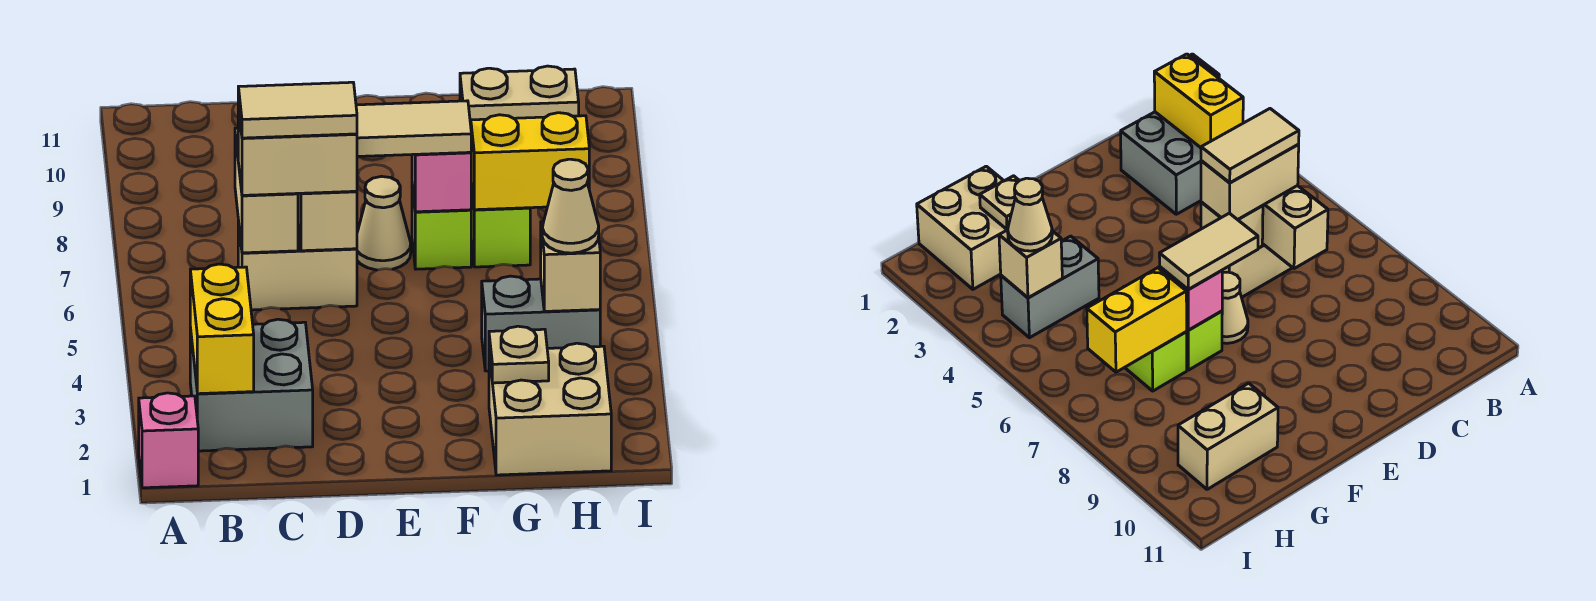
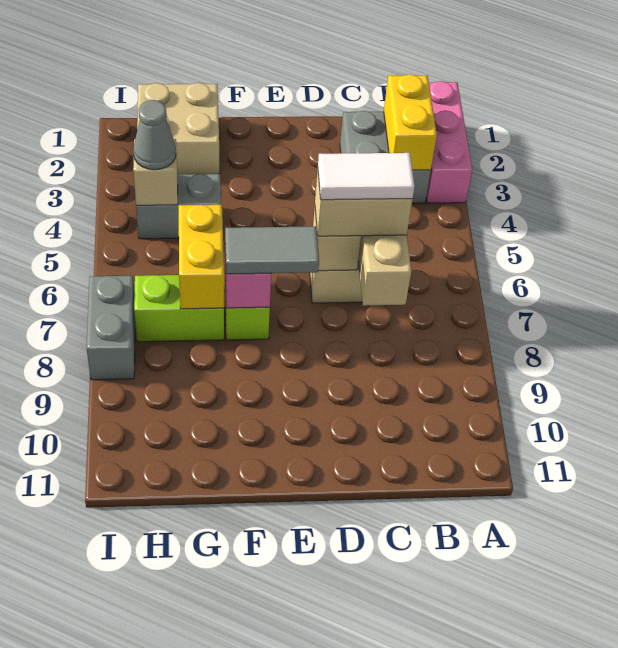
pink 1x1 brick [139,393,198,488] -> pink 1x3 brick [426,81,472,203]
tan 1x2 tile [238,82,357,138] -> white 1x2 tile [318,153,415,200]
tan 1x1 cone [357,176,411,270] -> none
tan 1x2 tile [356,101,471,156] -> grey 1x2 tile [225,226,319,274]
tan 1x1 plate [489,326,549,383] -> none
lime 1x1 brick [471,184,530,267] -> lime 1x2 brick [134,275,224,342]
yellow 1x2 brick [471,113,589,210] -> yellow 1x2 brick turned to [179,205,224,309]
tan 1x2 brick [460,66,579,124] -> none
tan 1x1 cone [542,159,599,253] -> grey 1x1 cone [133,100,176,170]
none -> grey 1x2 brick [87,276,135,380]

